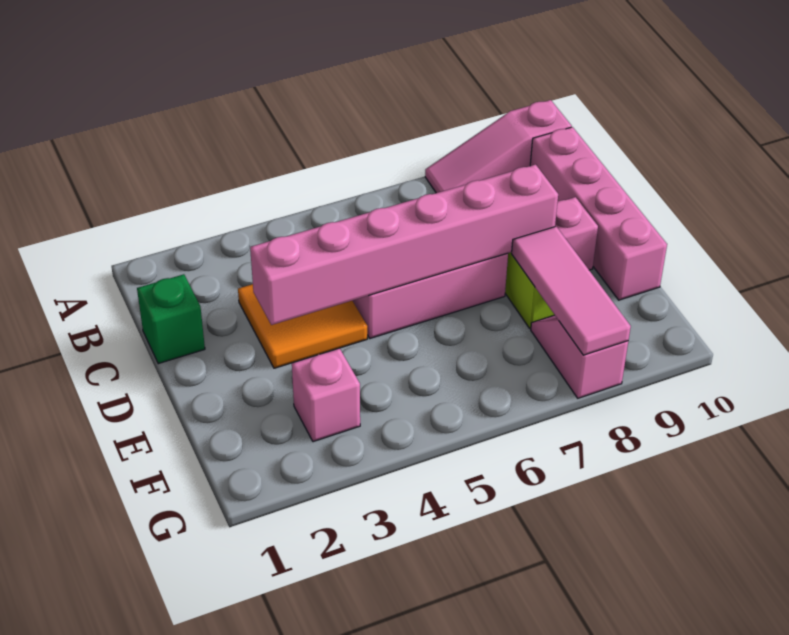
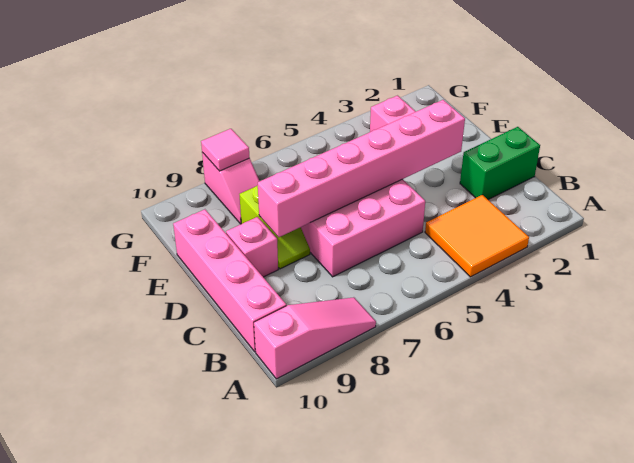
green 1x1 brick [137,274,205,364] -> green 1x2 brick [460,127,540,200]
orange 2x2 tile [238,284,367,368] -> orange 2x2 tile moved to [425,195,529,277]
pink 1x3 tile [512,227,631,355] -> pink 1x1 tile [201,129,250,171]

